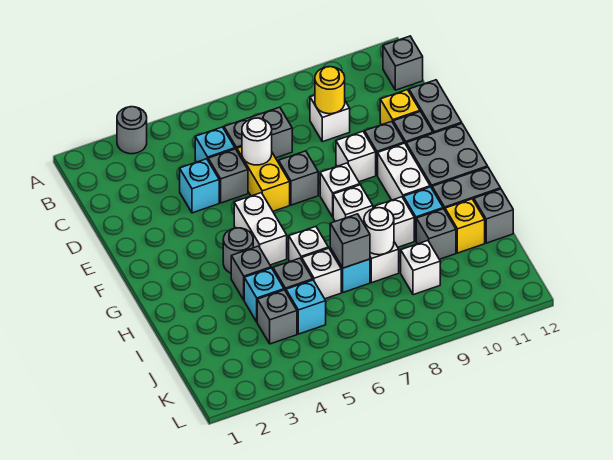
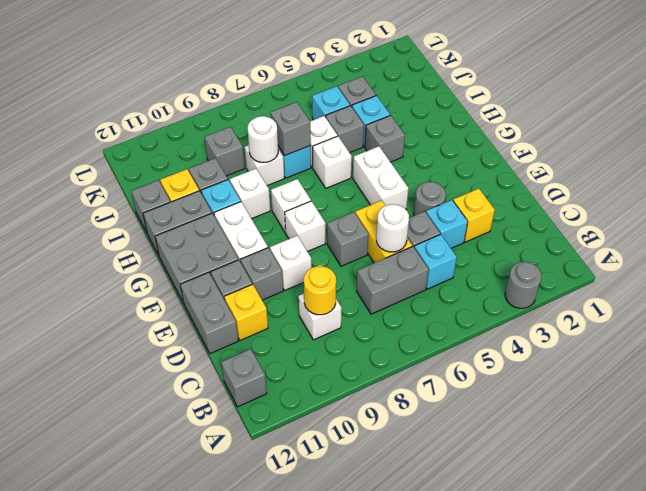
none -> yellow 1x1 brick [453,189,495,242]
grey 1x1 round brick [223,228,253,273] -> grey 1x1 round brick moved to [414,182,446,216]
white 1x1 brick [401,241,440,295] -> grey 1x1 brick [205,127,245,176]

